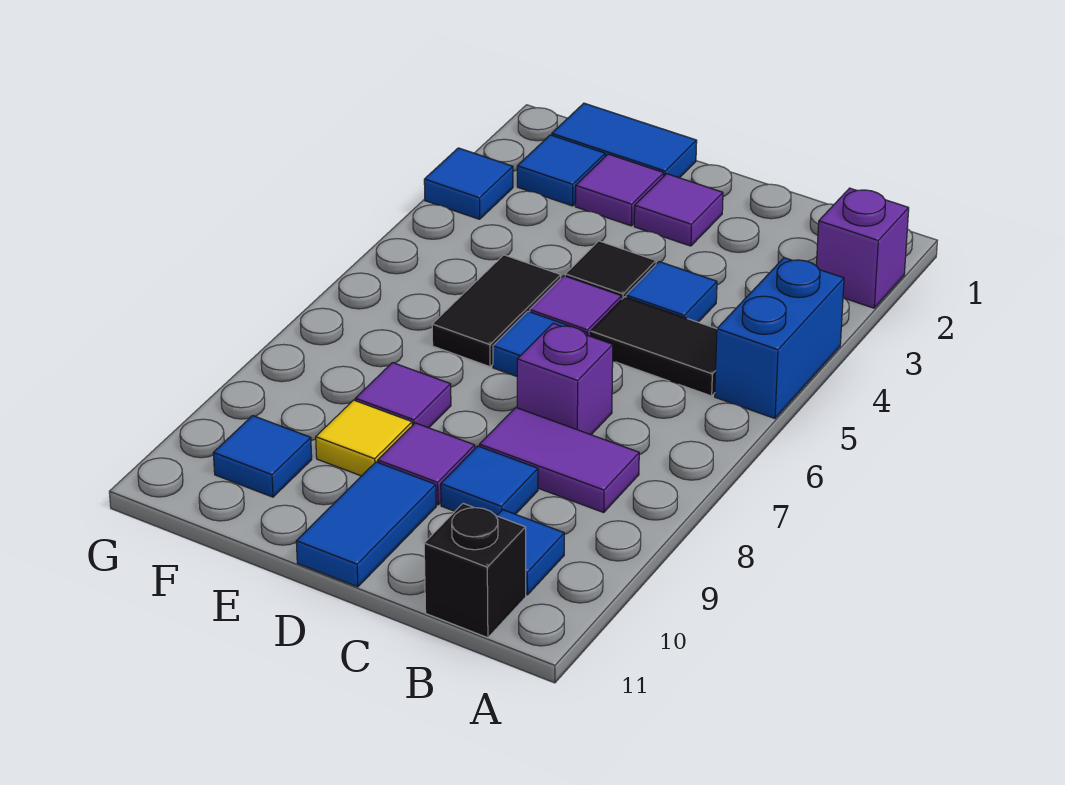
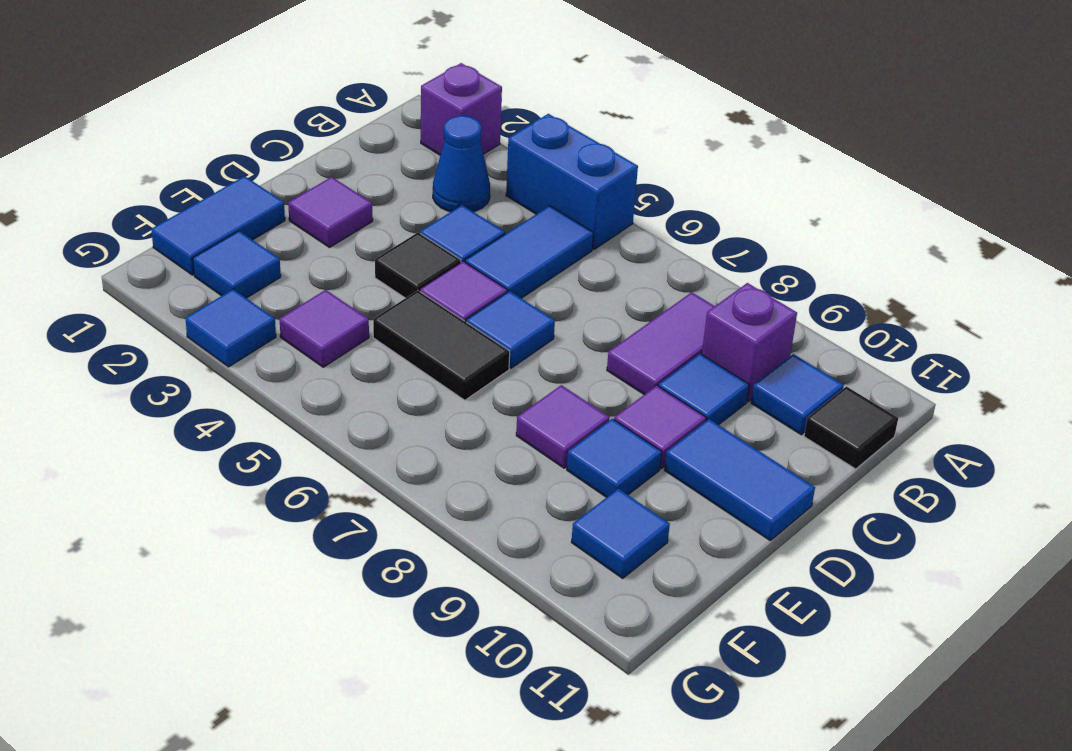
none -> blue 1x1 cone [433,116,490,212]
black 1x2 tile [591,297,717,396] -> blue 1x2 tile [465,206,593,298]
black 1x1 brick [424,503,526,638] -> black 1x1 tile [804,387,898,469]
purple 1x1 brick [517,323,613,435] -> purple 1x1 brick moved to [702,283,797,401]
purple 1x1 tile [575,154,664,226] -> purple 1x1 tile moved to [280,290,369,367]
yellow 1x1 tile [316,400,412,476] -> blue 1x1 tile [567,419,662,497]

